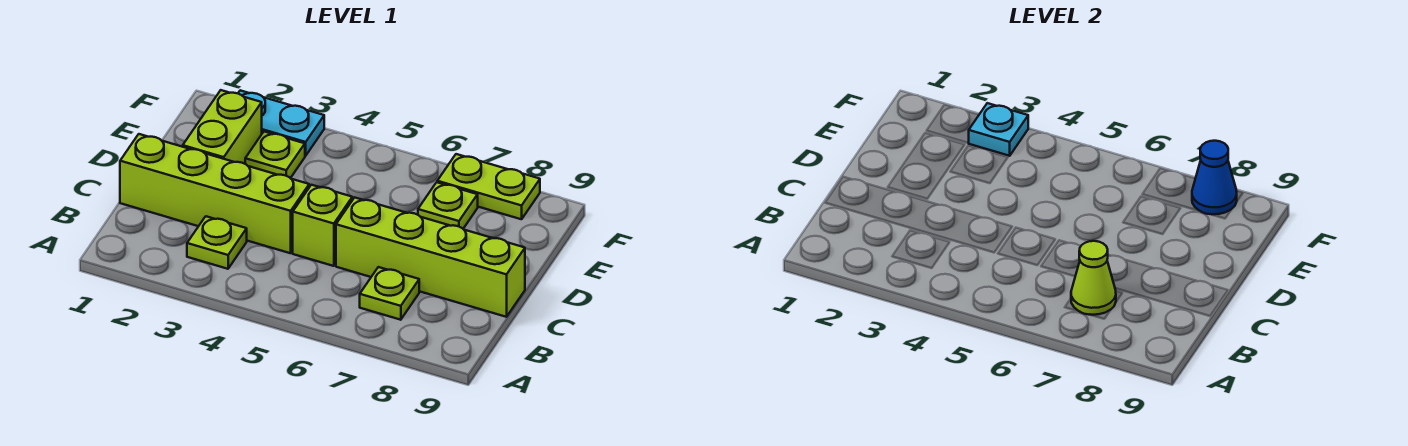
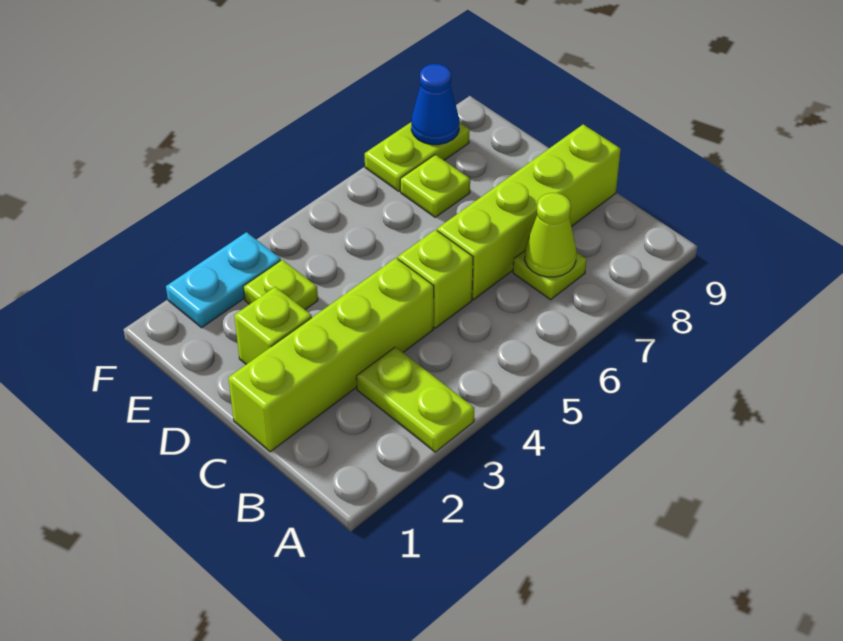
lime 1x1 plate [187,216,247,269] -> lime 1x2 plate [356,347,474,452]
lime 1x2 brick [183,90,262,164] -> lime 1x1 brick [234,287,312,364]
cyan 1x1 plate [969,103,1028,156] -> none

